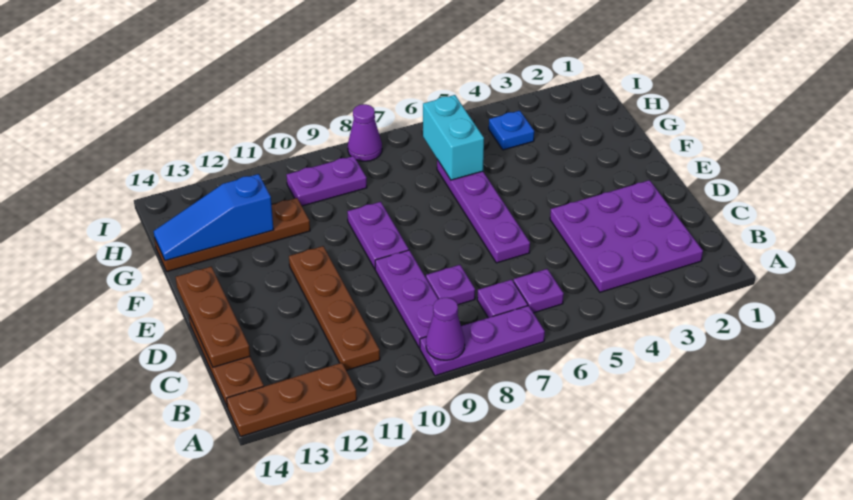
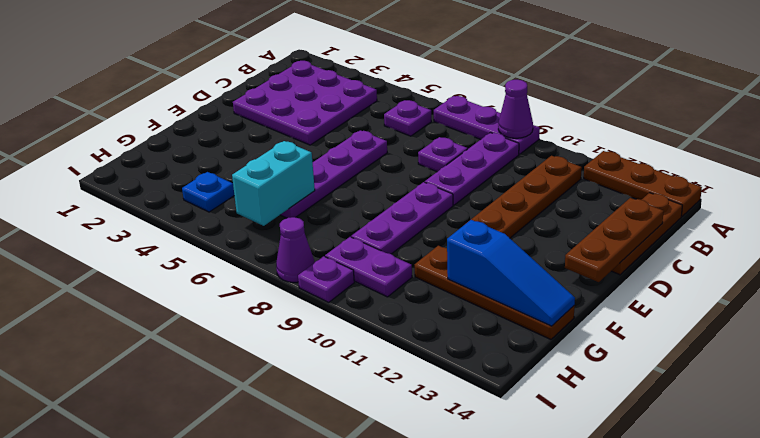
purple 1x1 plate [477,280,528,318] -> purple 1x1 plate moved to [298,256,354,302]
purple 1x2 plate [347,202,409,269] -> purple 1x3 plate [351,182,453,254]

